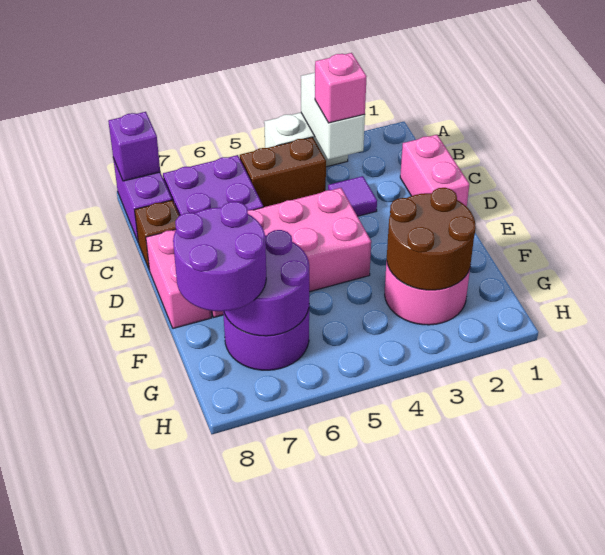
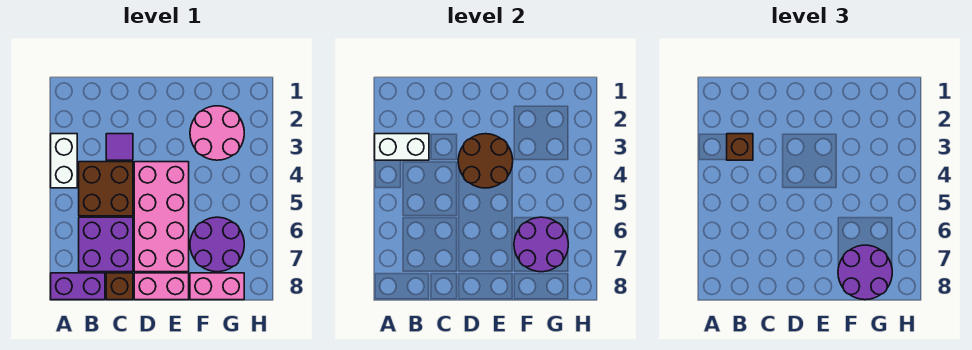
purple 1x1 brick [108,112,160,181] -> none
pink 1x1 brick [315,53,367,123] -> brown 1x1 brick [727,134,753,160]
brown 1x2 brick [240,137,326,207] -> brown 2x2 brick [79,162,133,216]
pink 1x2 brick [400,135,469,207] -> pink 1x2 brick moved to [190,273,244,300]
brown 2x2 round brick [387,188,476,290] -> brown 2x2 round brick moved to [458,134,513,188]

